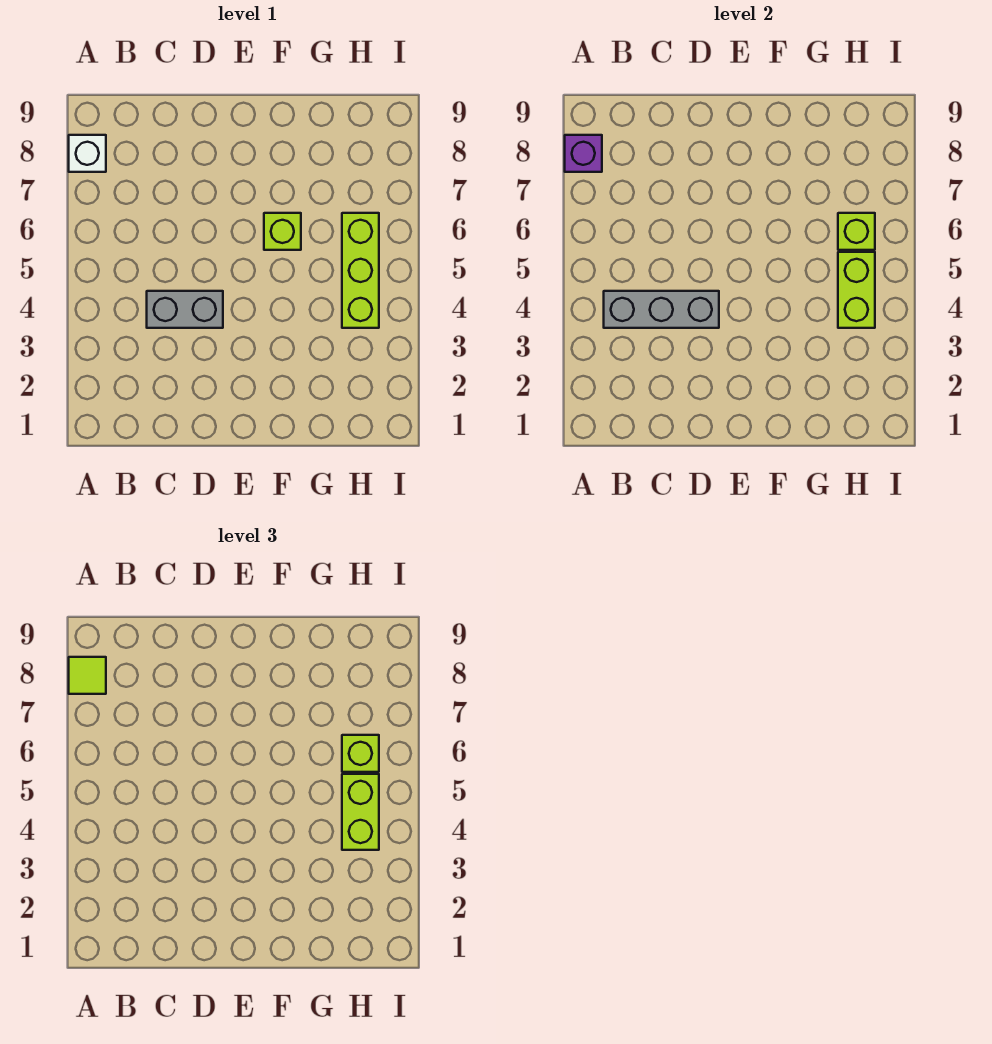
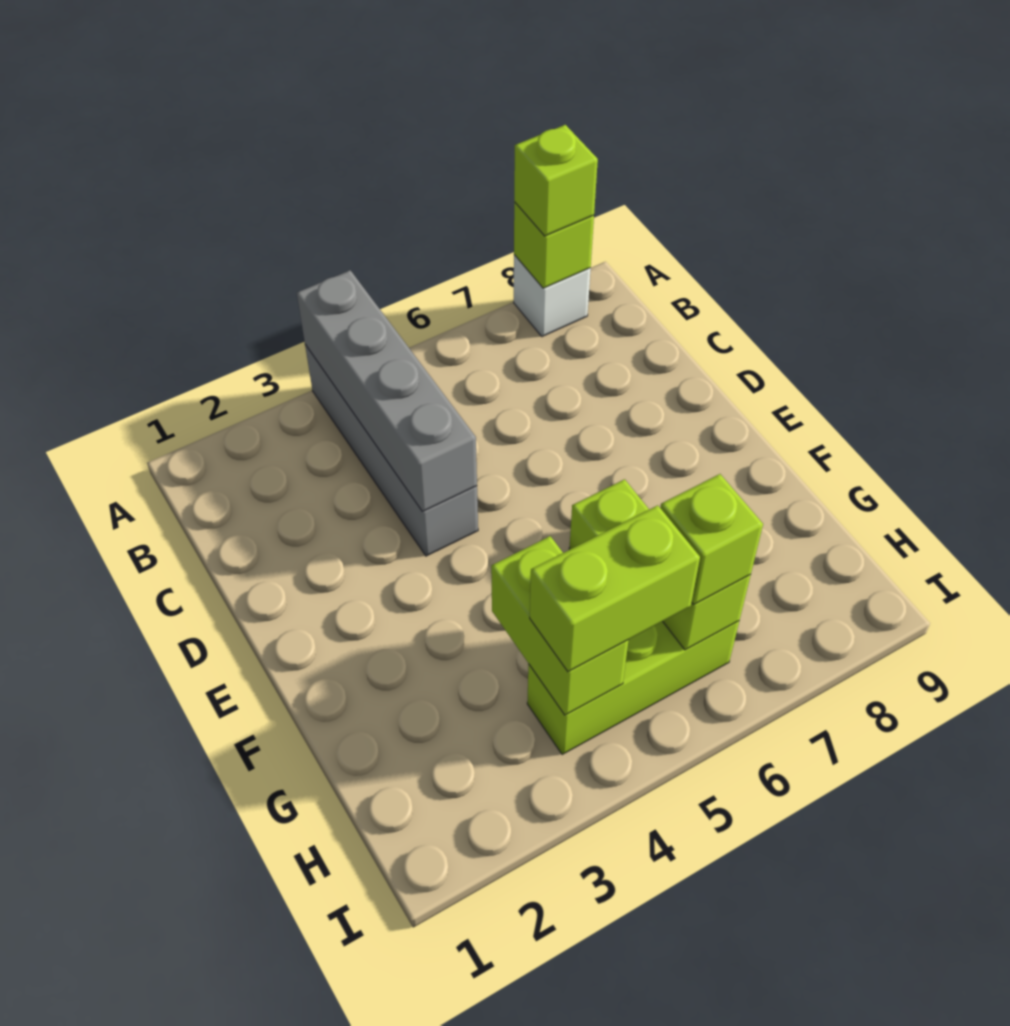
purple 1x1 brick [565,135,602,172] -> lime 1x1 brick [514,202,594,288]
lime 1x1 tile [69,657,106,694] -> lime 1x1 brick [514,125,598,236]
grey 1x3 brick [604,291,719,328] -> grey 1x4 brick [297,270,477,512]
grey 1x2 brick [147,291,223,328] -> grey 1x4 brick [305,345,478,556]
lime 1x2 brick [838,252,875,328] -> lime 1x2 brick turned to [491,536,629,715]

